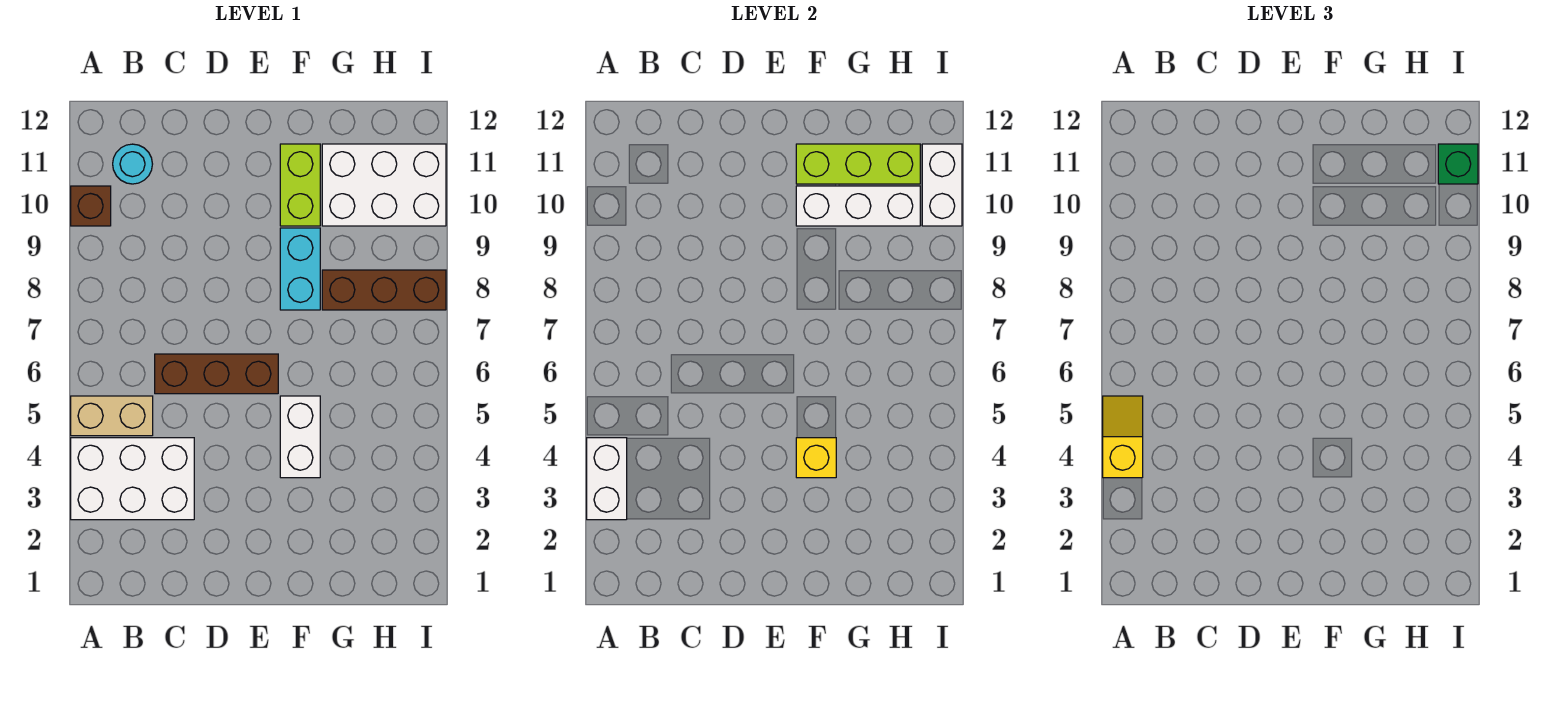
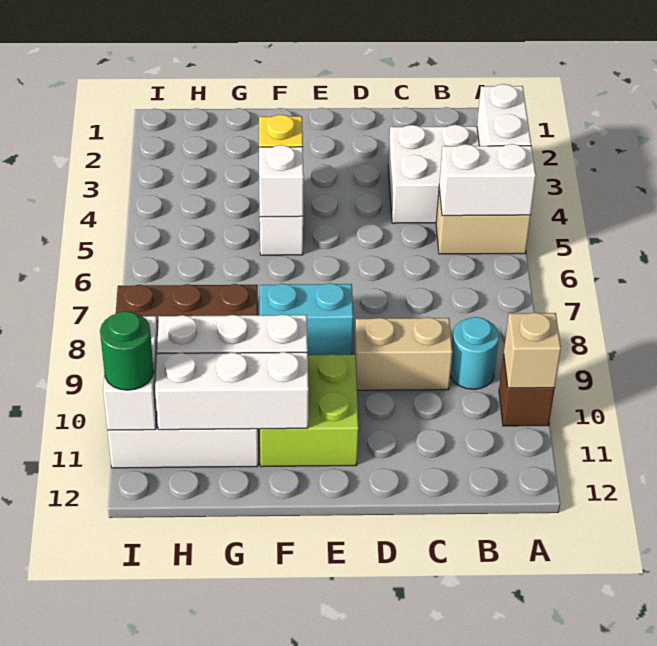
yellow 1x2 slope [1103,396,1143,478] -> none
none -> white 1x2 brick [439,144,536,216]
none -> tan 1x1 brick [504,312,561,388]
cyan 1x1 round brick [113,144,152,184] -> cyan 1x1 round brick moved to [450,317,499,389]
brown 1x3 brick [155,354,278,394] -> none
none -> tan 1x2 brick [355,317,452,390]
none -> white 1x1 brick [259,145,304,217]
cyan 1x2 brick [280,228,320,310] -> cyan 1x2 brick turned to [260,283,353,355]
lime 1x2 brick [280,144,320,226] -> lime 2x2 brick [260,354,359,467]
lime 1x3 brick [796,144,920,184] -> white 1x3 brick [155,352,309,430]
green 1x1 brick [1438,144,1478,184] -> green 1x1 round brick [100,311,154,390]

